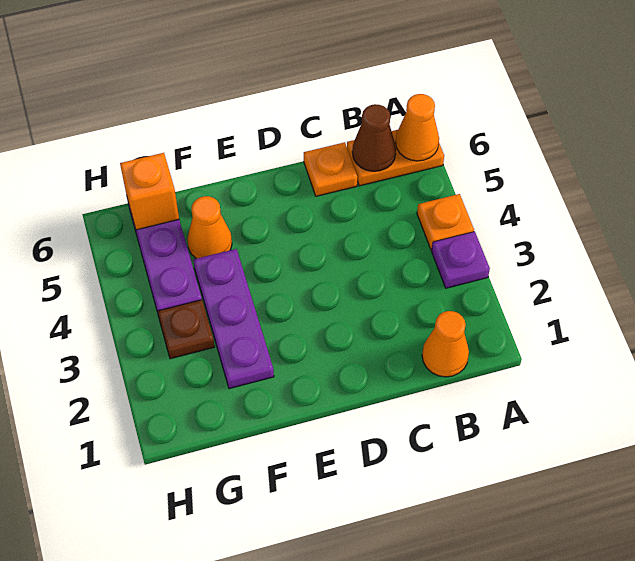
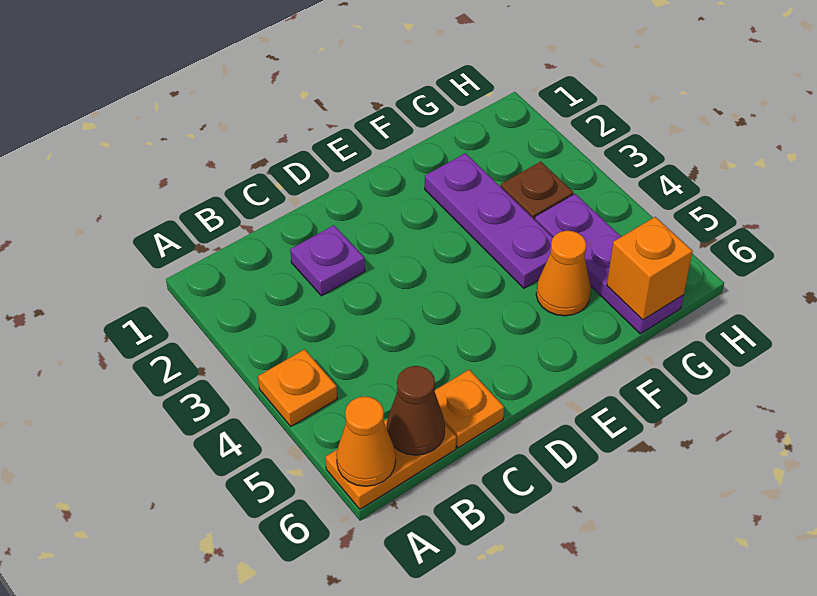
purple 1x1 plate [431,232,490,288] -> purple 1x1 plate moved to [290,225,365,296]
orange 1x1 cone [422,311,469,377] -> none

